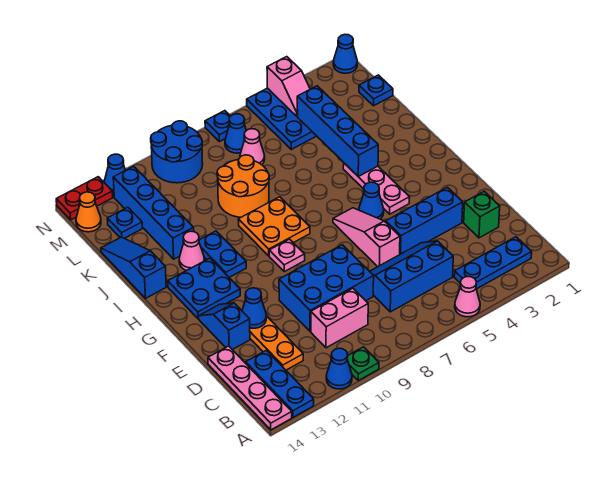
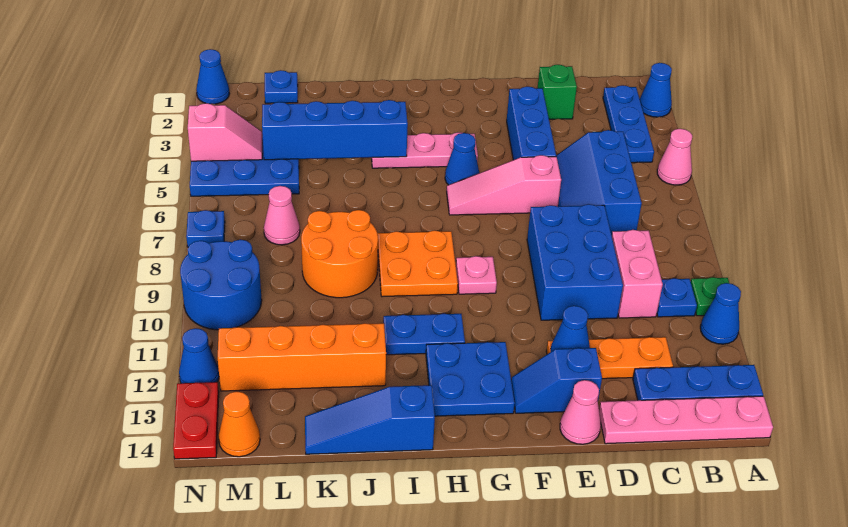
pink 1x1 cone [179,231,204,271] -> pink 1x1 cone moved to [560,380,601,444]
blue 1x4 brick [113,166,194,259] -> orange 1x4 brick [218,323,386,391]
blue 1x1 plate [107,207,142,238] -> blue 1x1 plate moved to [657,278,697,317]
blue 1x1 cone [225,114,246,153] -> blue 1x1 cone moved to [640,63,672,117]

